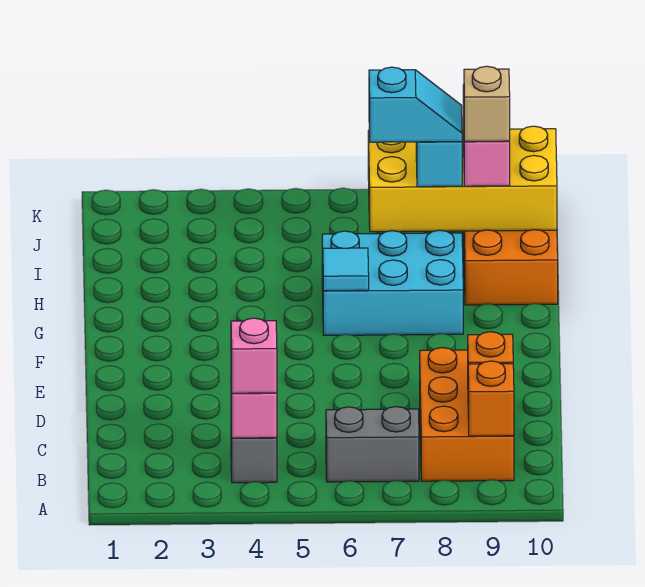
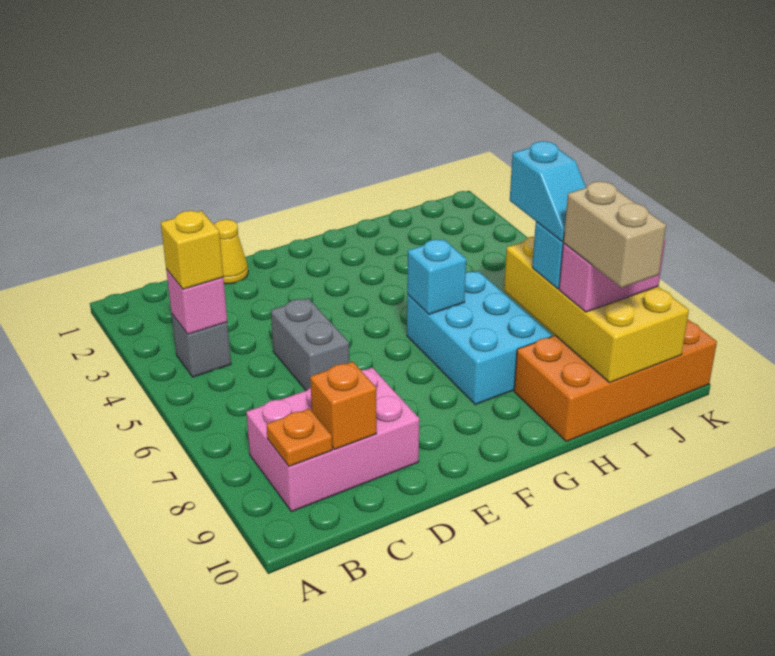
pink 1x1 brick [231,318,277,393] -> yellow 1x1 brick [161,211,223,289]
grey 1x2 brick [326,407,419,482] -> grey 1x2 brick moved to [271,298,349,390]
orange 2x3 brick [420,348,514,481] -> pink 2x3 brick [246,368,419,511]
orange 1x1 brick [468,361,514,436] -> orange 1x1 plate [267,409,332,466]
none -> yellow 1x1 cone [214,220,248,284]
cyan 1x1 tile [323,248,369,291] -> cyan 1x1 brick [407,239,466,314]
tan 1x1 brick [464,66,510,141] -> tan 1x2 brick [563,181,666,288]

